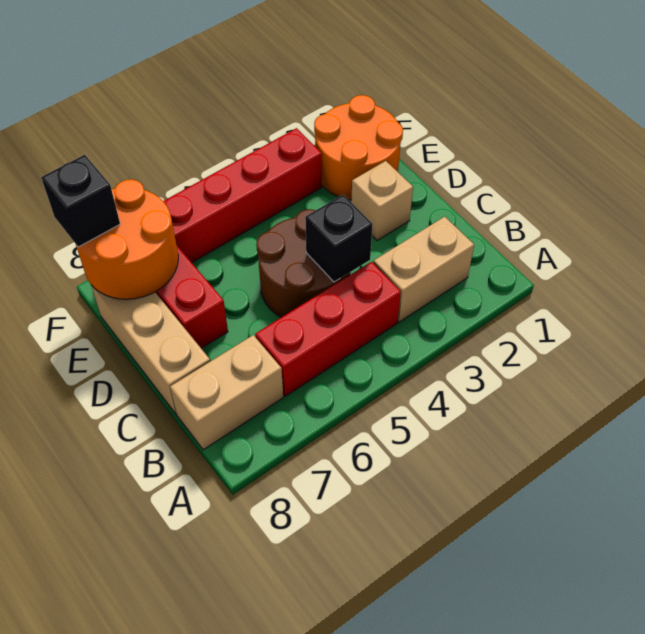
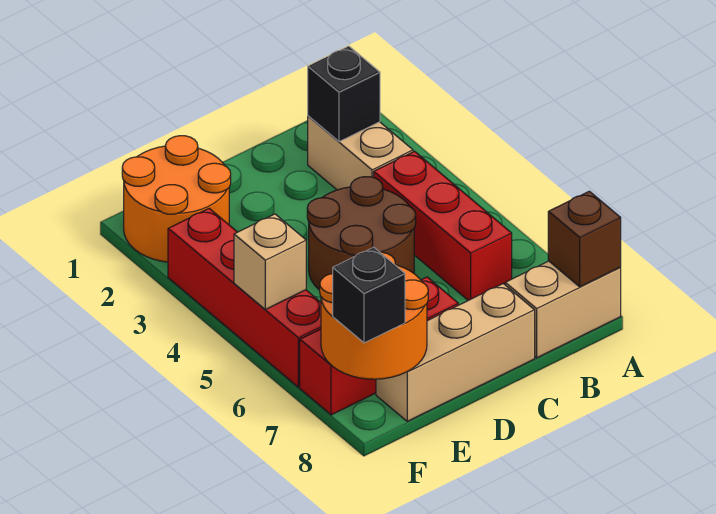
none -> brown 1x1 brick [548,191,621,287]
tan 1x2 brick [170,335,283,450] -> tan 1x2 brick turned to [505,261,621,358]
black 1x1 brick [305,195,373,282] -> black 1x1 brick moved to [308,46,380,142]
tan 1x1 brick [351,161,413,241] -> tan 1x1 brick moved to [234,214,306,309]

